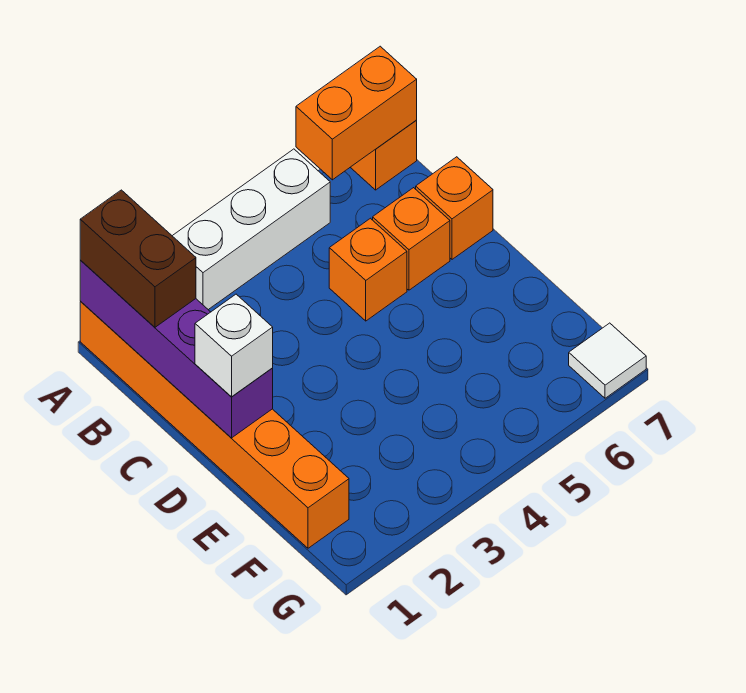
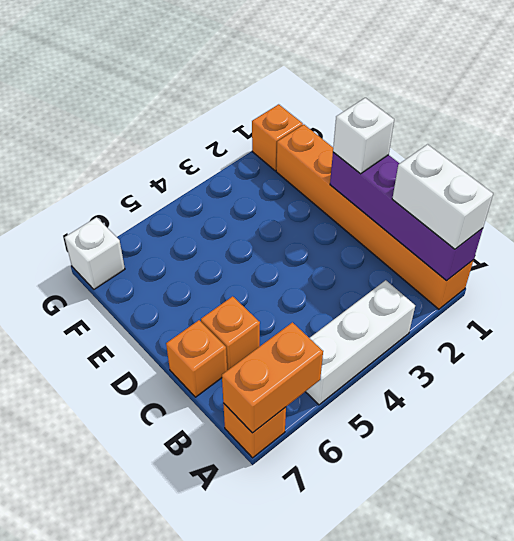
brown 1x2 brick [80,190,196,327] -> white 1x2 brick [392,144,493,249]
orange 1x1 brick [329,218,407,321] -> orange 1x1 brick moved to [252,104,303,171]
white 1x1 tile [569,323,646,398] -> white 1x1 brick [65,217,125,289]

